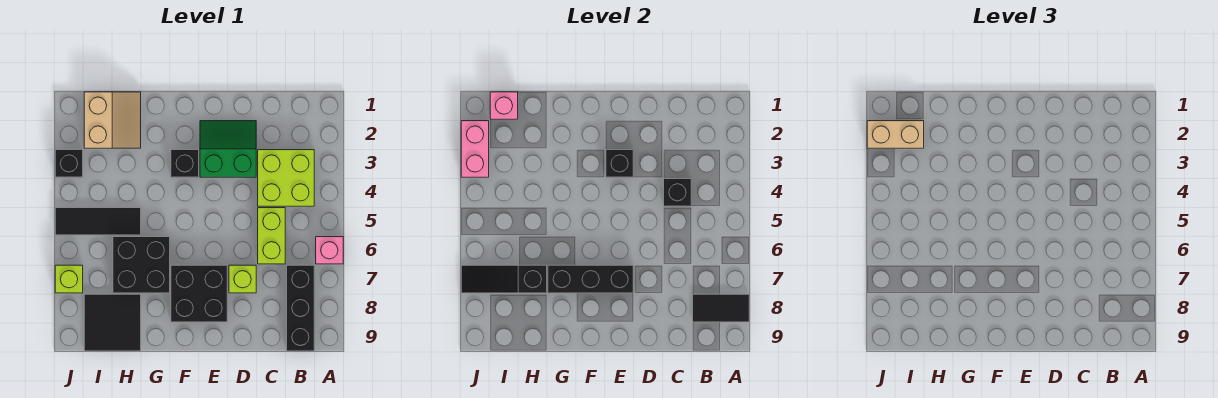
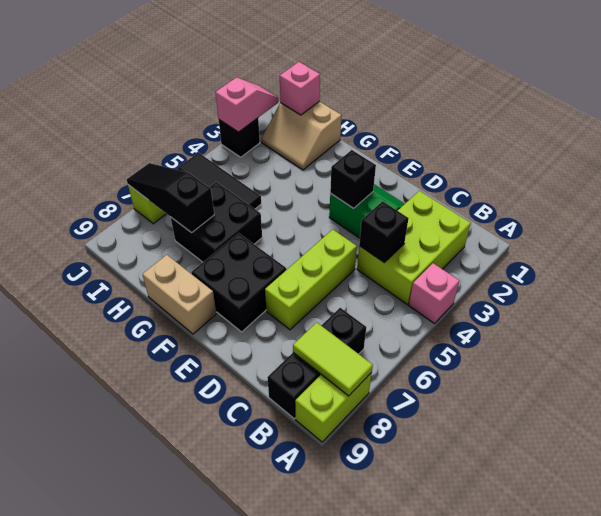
pink 1x1 brick [316,237,343,264] -> pink 1x1 brick moved to [409,263,460,324]
black 1x2 tile [693,294,749,322] -> lime 1x2 tile [293,322,373,396]
lime 2x2 brick [258,150,314,206] -> lime 2x3 brick [357,191,471,304]
lime 1x2 brick [258,208,285,264] -> lime 1x2 brick moved to [295,373,372,442]
lime 1x1 brick [229,265,256,293] -> lime 1x3 brick [265,229,357,330]
black 1x3 brick [548,265,633,293] -> none
black 1x1 brick [171,150,199,177] -> none
tan 2x2 slope [84,92,141,148] -> tan 2x2 slope turned to [262,101,342,170]
black 2x2 tile [84,294,141,351] -> none
tan 1x2 brick [867,121,924,148] -> tan 1x2 brick moved to [142,255,216,334]
pink 1x2 brick [461,121,489,177] -> pink 1x2 slope [215,77,278,132]

